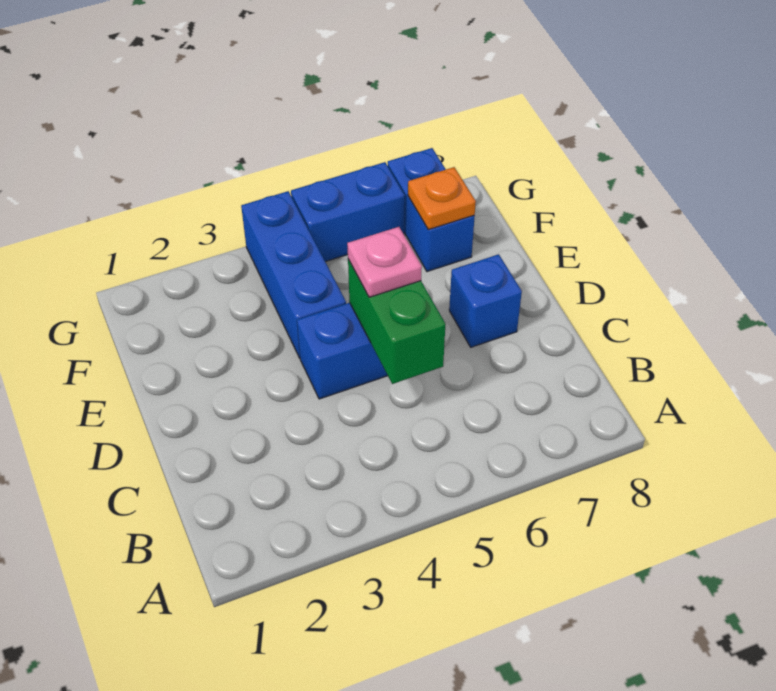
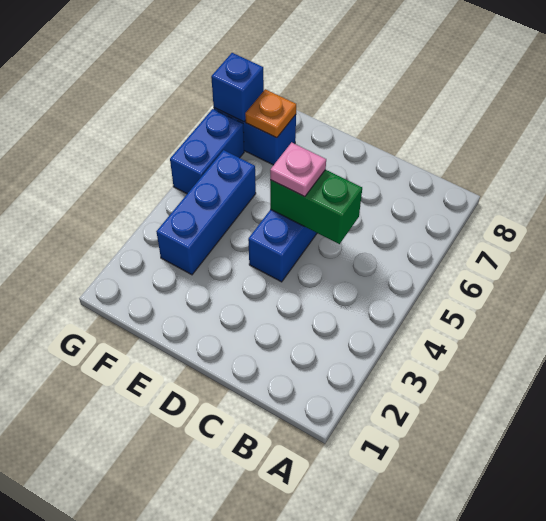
blue 1x1 brick [449,254,522,347] -> blue 1x1 brick moved to [211,53,264,122]
blue 1x3 brick [241,191,346,358] -> blue 1x3 brick turned to [156,150,256,275]

